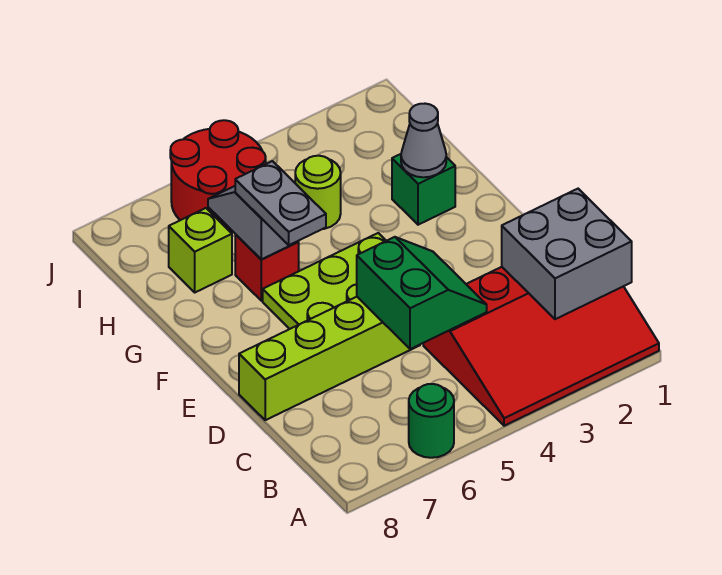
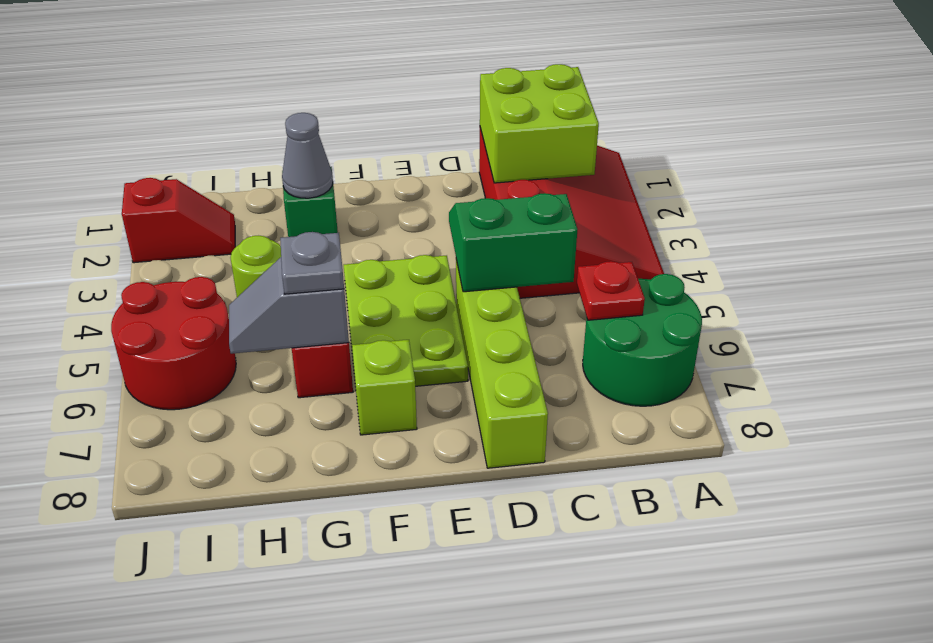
green 1x1 round brick [409,384,454,458] -> green 2x2 round brick [583,274,702,406]
grey 2x2 brick [502,189,632,319] -> lime 2x2 brick [480,64,599,183]
none -> red 1x1 plate [577,261,645,320]
grey 1x2 plate [235,161,326,245] -> grey 1x1 plate [280,232,344,294]
lime 1x1 brick [169,208,232,292] -> lime 1x1 brick moved to [352,340,417,435]
none -> red 1x2 slope [122,178,235,263]

